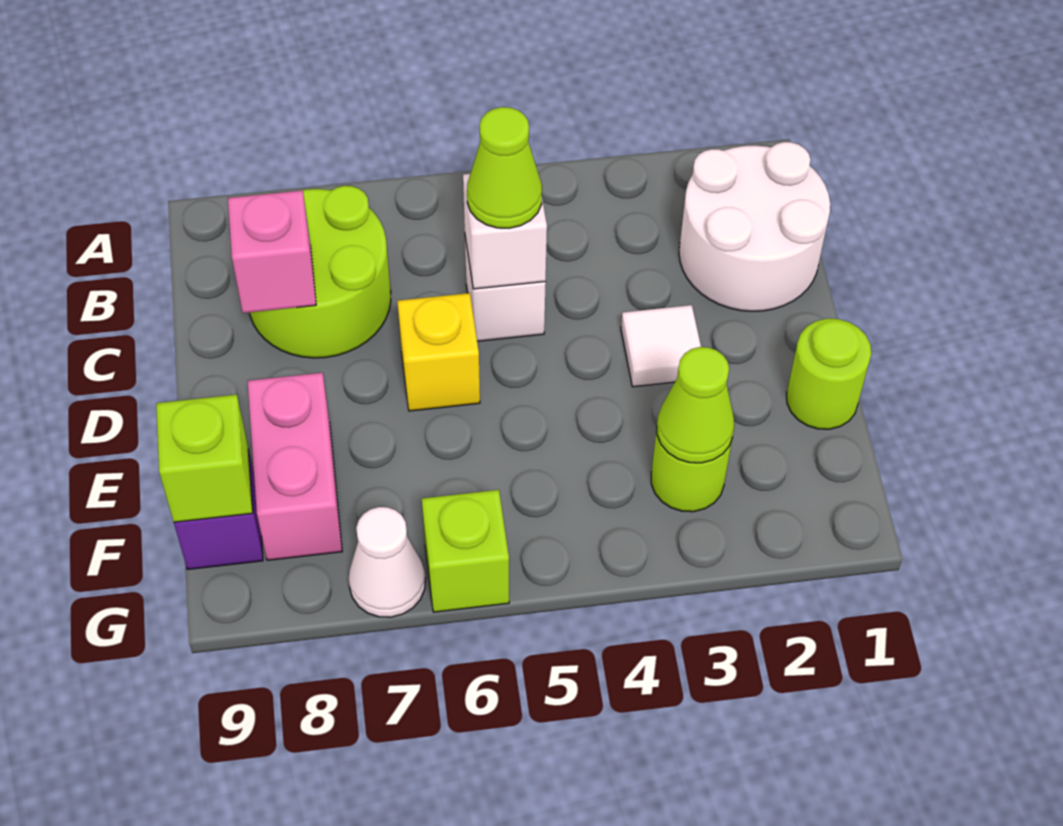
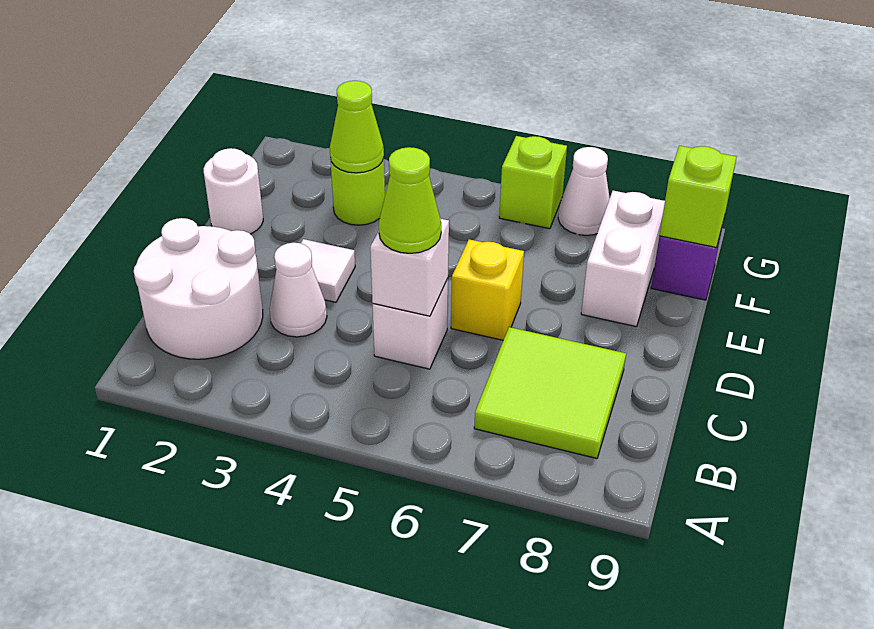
lime 2x2 round brick [250,186,391,358] -> lime 2x2 tile [474,327,626,458]
none -> white 1x1 cone [269,243,327,337]
pink 1x1 brick [228,190,316,313] -> none
lime 1x1 round brick [787,319,871,429] -> white 1x1 round brick [204,148,263,234]
pink 1x2 brick [248,373,342,560] -> white 1x2 brick [581,191,665,327]

